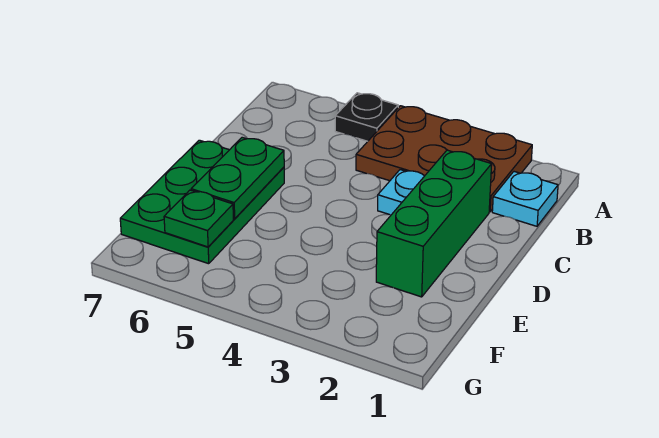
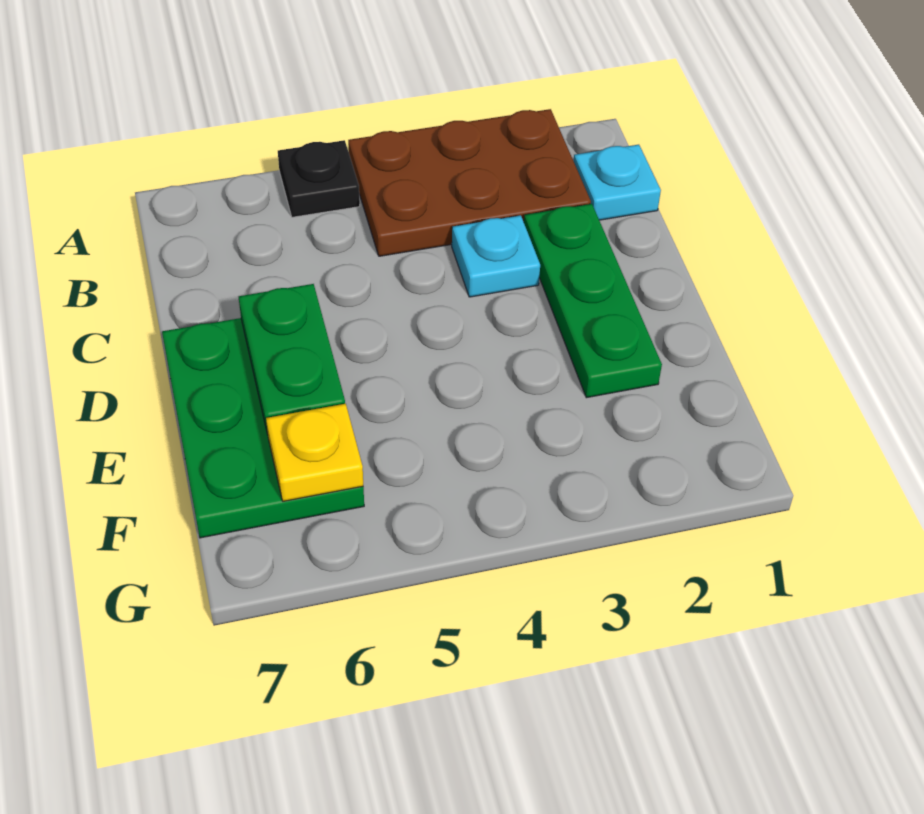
green 1x3 brick [376,150,492,297] -> green 1x3 plate [524,204,662,398]
green 1x1 plate [164,190,233,247] -> yellow 1x1 plate [266,404,363,501]

